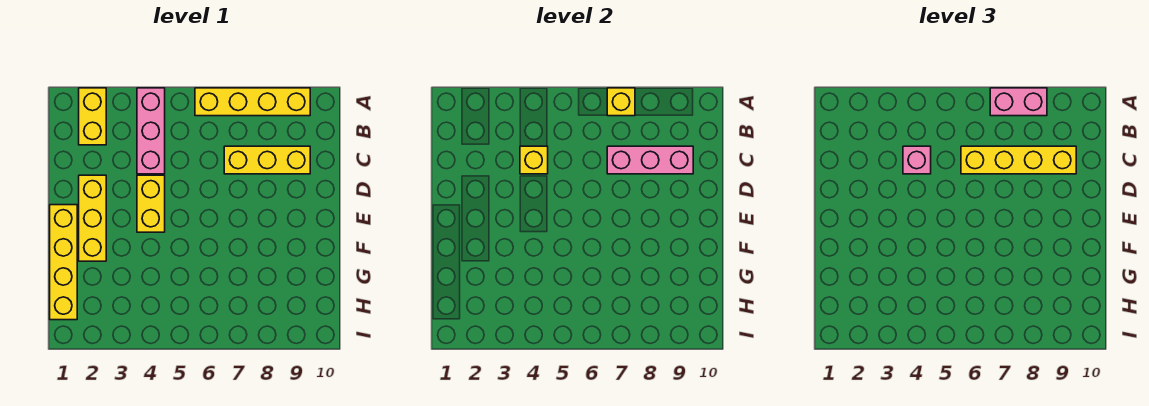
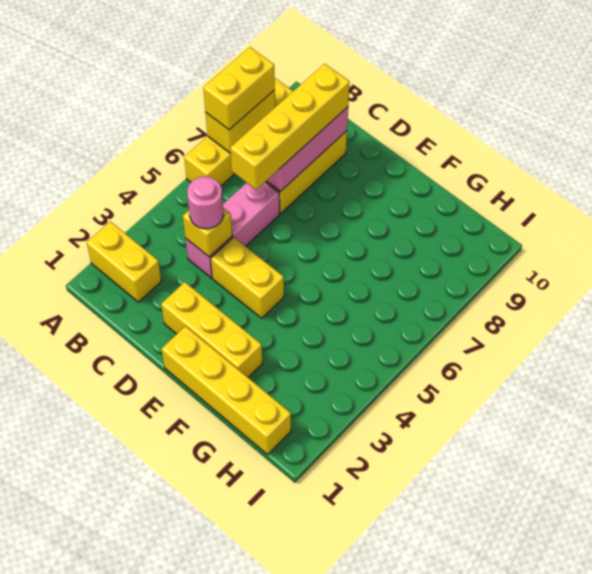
pink 1x3 brick [137,88,165,174] -> pink 1x3 brick turned to [185,182,280,278]
yellow 1x1 brick [607,88,635,116] -> yellow 1x2 brick [205,90,275,154]
pink 1x2 brick [990,88,1047,116] -> yellow 1x2 brick [203,47,275,130]
pink 1x1 brick [903,146,931,174] -> pink 1x1 round brick [187,177,224,229]

